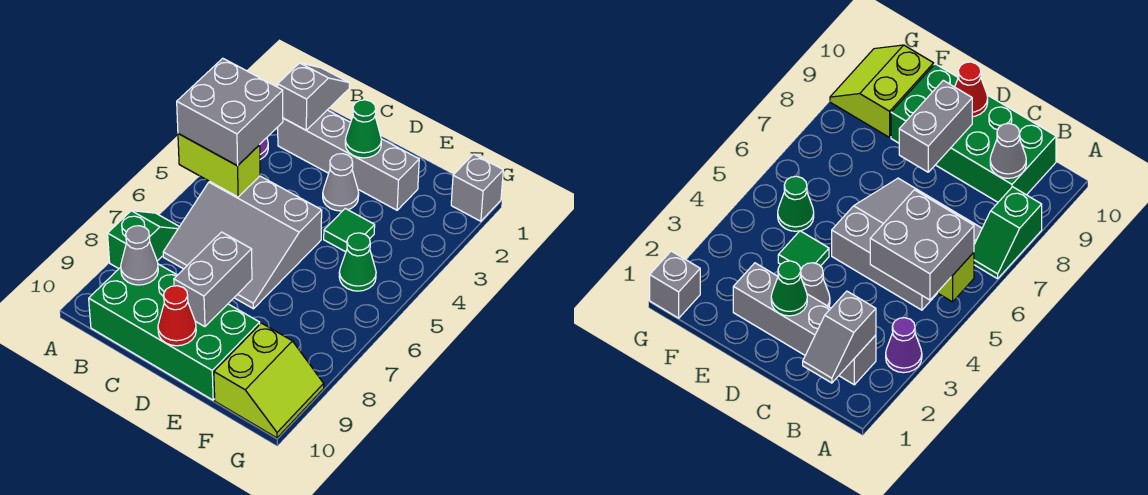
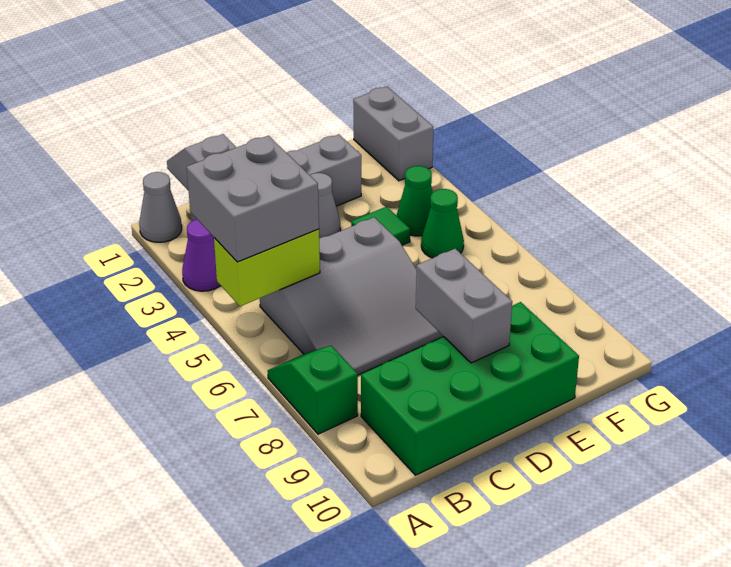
grey 1x1 cone [121,226,158,285] -> grey 1x1 cone moved to [139,172,182,242]
green 1x1 cone [345,100,381,158] -> green 1x1 cone moved to [396,166,433,236]
red 1x1 cone [158,286,196,346] -> none
lime 2x2 slope [214,323,324,438] -> none
grey 1x1 brick [451,154,503,221] -> grey 1x2 brick [353,87,433,181]

